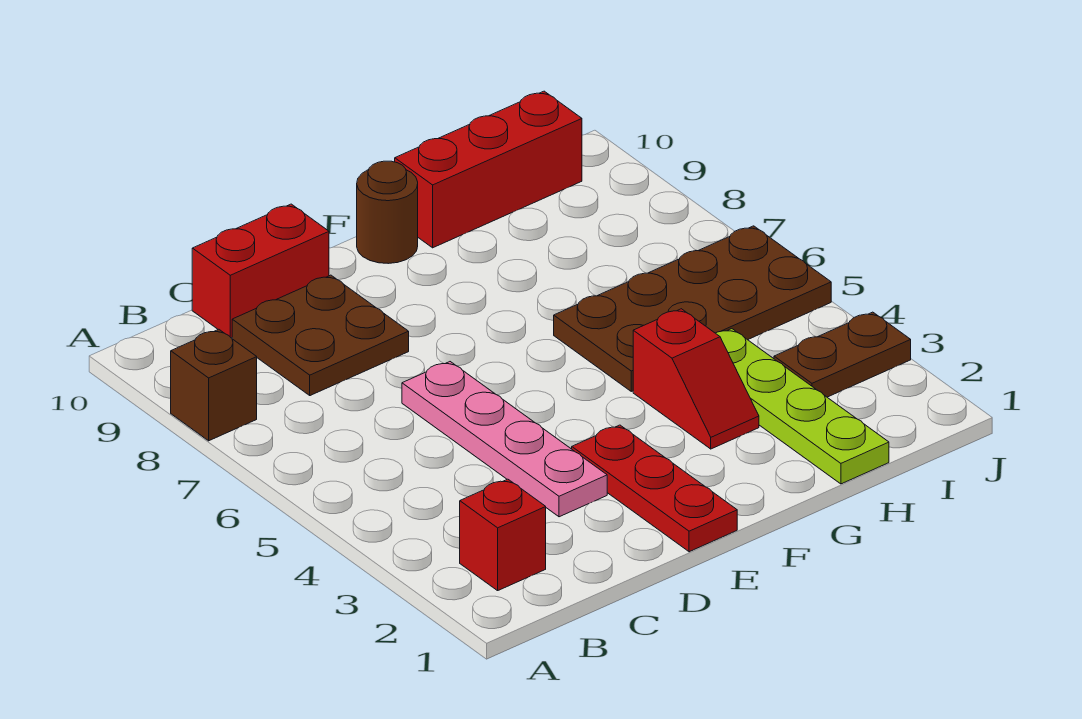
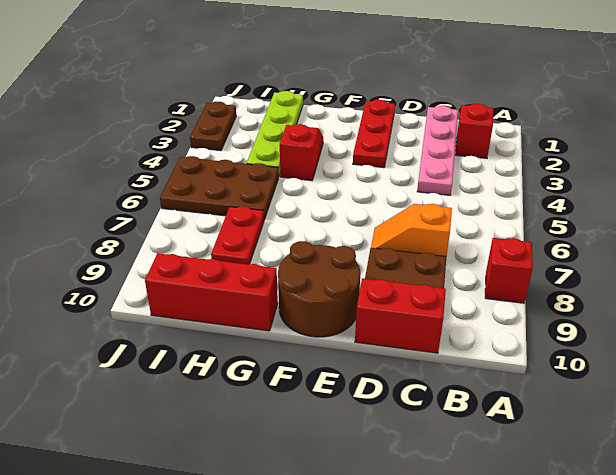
brown 1x1 brick [171,329,257,441] -> red 1x1 brick [485,238,533,303]
none -> orange 1x2 slope [371,204,452,256]
pink 1x4 plate [402,362,607,517] -> pink 1x4 plate moved to [417,106,458,195]
brown 1x1 round brick [357,161,418,264] -> brown 2x2 round brick [278,241,360,337]
brown 2x4 plate [554,226,831,391] -> brown 2x3 plate [160,156,279,220]
none -> red 1x2 plate [211,207,264,264]
brown 1x2 plate [774,312,911,397] -> brown 1x2 plate turned to [190,102,236,151]

